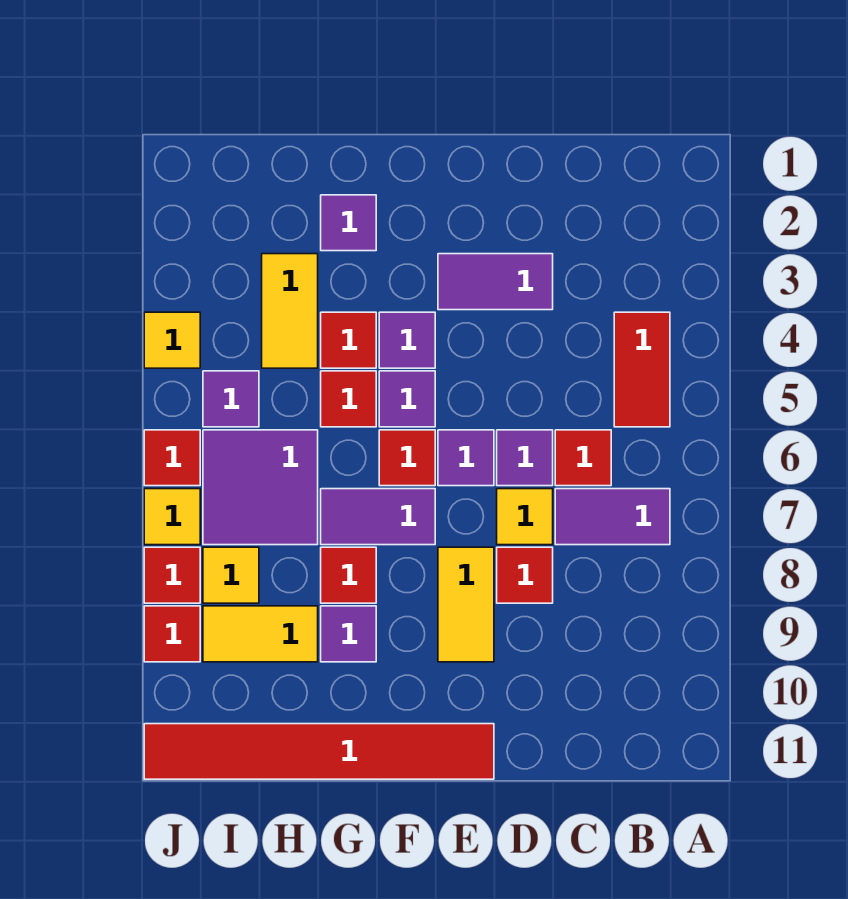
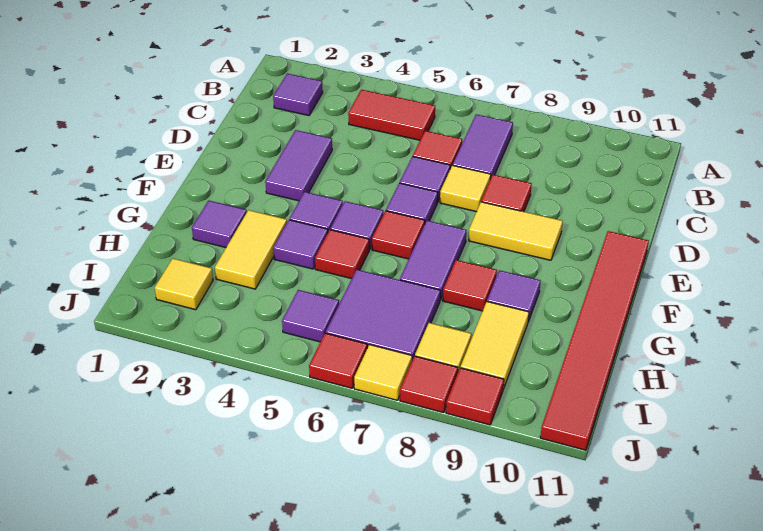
none -> purple 1x1 tile [273,73,323,116]
red 1x1 tile [321,312,376,368] -> purple 1x1 tile [273,220,328,269]
yellow 1x2 tile [262,254,318,368] -> yellow 1x2 tile turned to [215,210,287,289]
yellow 1x1 tile [144,312,200,368] -> yellow 1x1 tile moved to [155,259,213,310]

